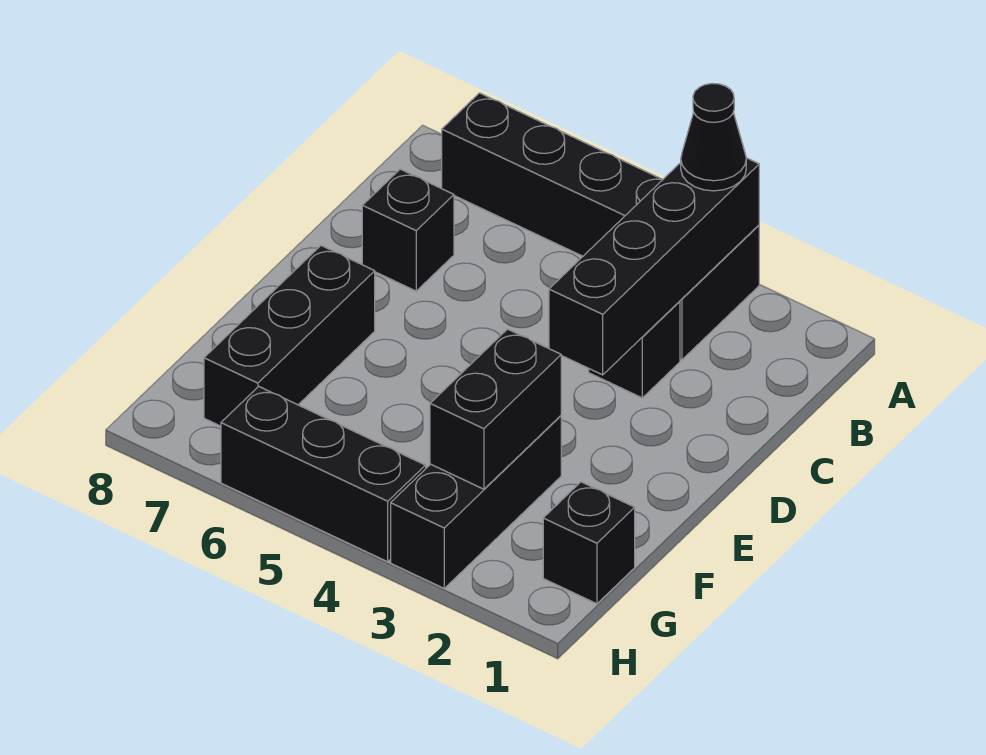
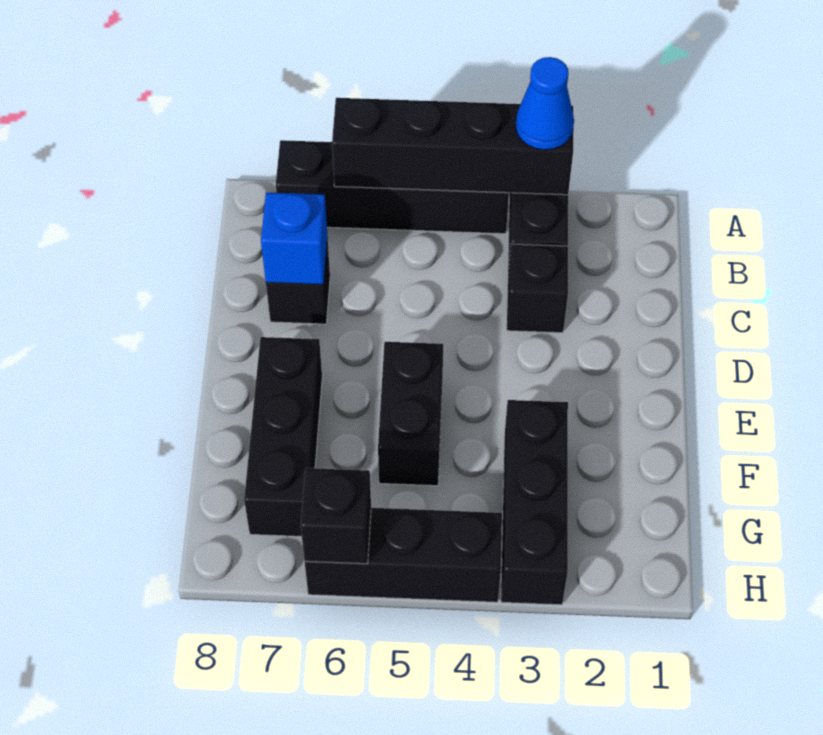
black 1x4 brick [549,158,759,375] -> black 1x4 brick turned to [332,98,573,195]
black 1x1 cone [681,83,746,191] -> blue 1x1 cone [516,57,574,150]
none -> blue 1x1 brick [261,192,328,285]
black 1x2 brick [430,329,561,489] -> black 1x2 brick moved to [378,342,443,486]
black 1x1 brick [543,482,635,604] -> black 1x1 brick moved to [301,468,371,564]

